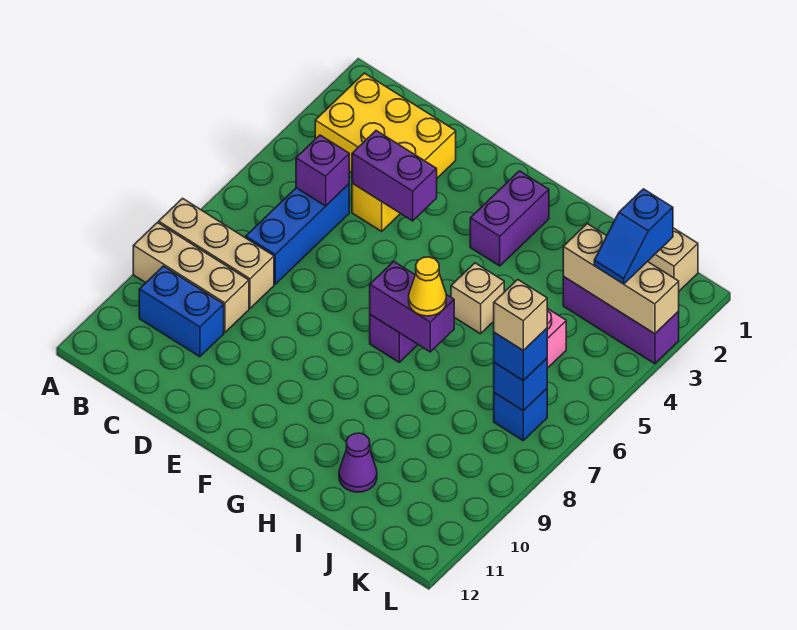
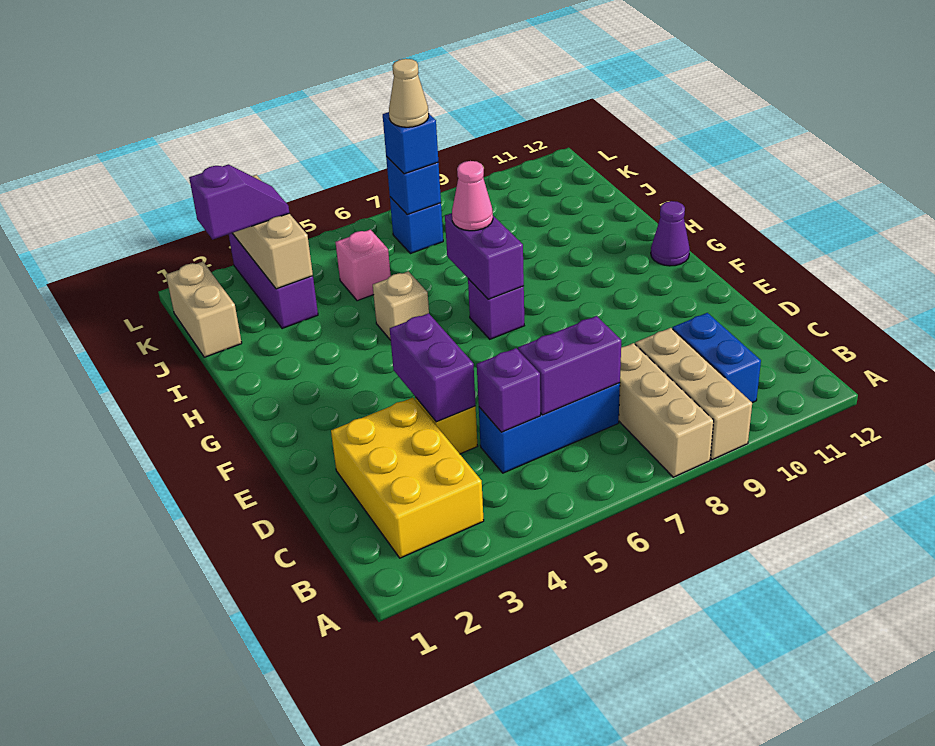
purple 1x2 brick [470,171,549,266] -> purple 1x2 brick moved to [518,316,621,415]
yellow 1x1 cone [409,257,446,316] -> pink 1x1 cone [452,161,493,231]
purple 1x1 cone [339,433,377,492] -> purple 1x1 cone moved to [651,201,690,266]
blue 1x2 slope [594,189,673,284] -> purple 1x2 slope [189,165,289,239]
tan 1x1 brick [494,280,547,350] -> tan 1x1 cone [389,59,429,127]

